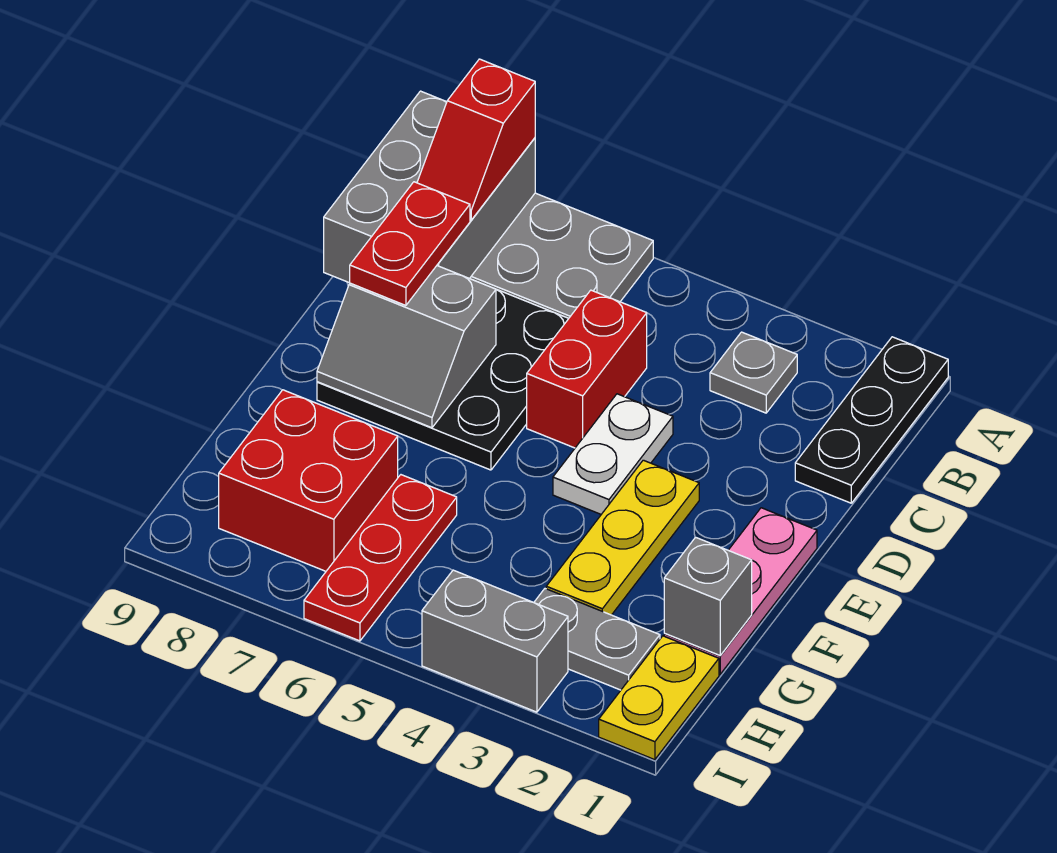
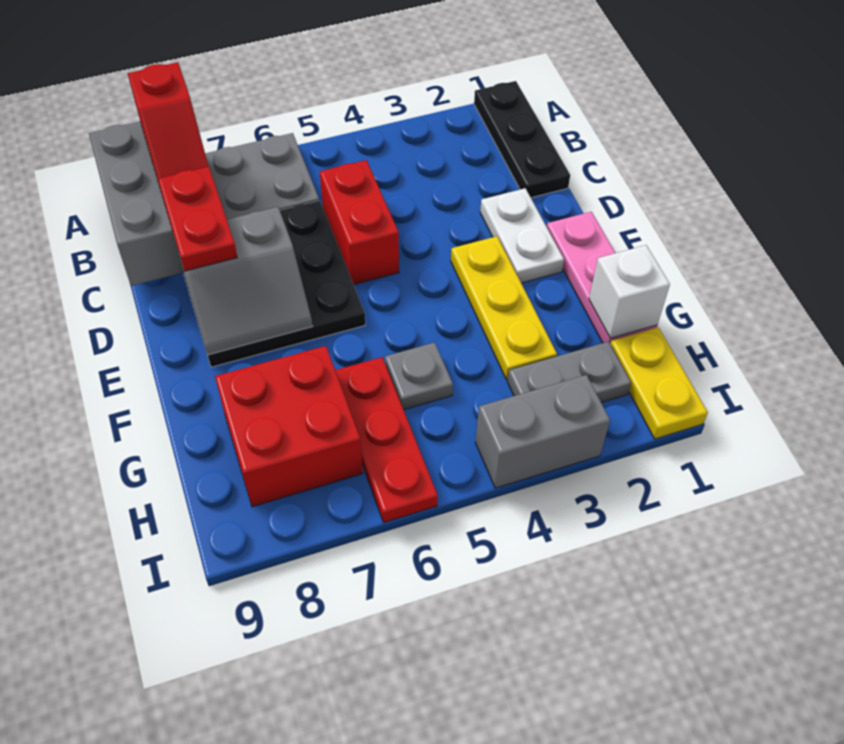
grey 1x1 plate [710,332,797,413] -> grey 1x1 plate moved to [385,343,453,410]
white 1x2 plate [553,394,673,514] -> white 1x2 plate moved to [480,188,564,283]
grey 1x1 brick [664,537,752,656] -> white 1x1 brick [589,245,670,338]

